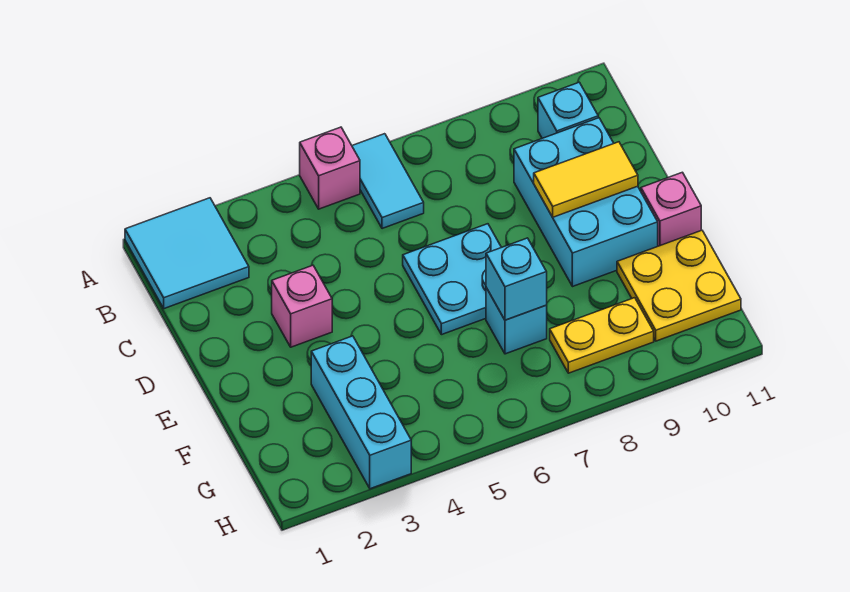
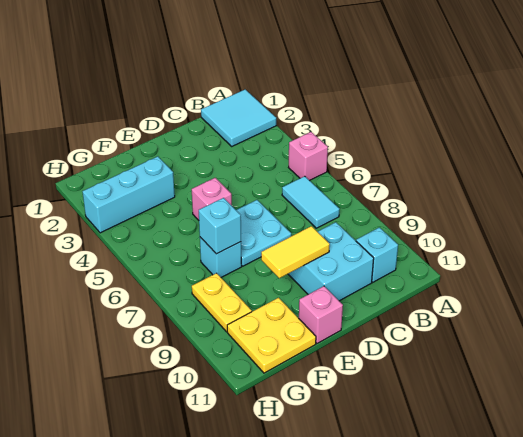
cyan 1x2 tile [352,134,424,229] -> cyan 1x2 tile turned to [282,176,339,228]
cyan 2x3 brick [514,118,658,286] -> cyan 2x2 brick [288,222,374,301]
pink 1x1 brick [272,265,332,347] -> pink 1x1 brick moved to [192,178,232,220]
yellow 1x2 tile [534,142,638,217] -> yellow 1x2 tile turned to [261,226,330,278]

